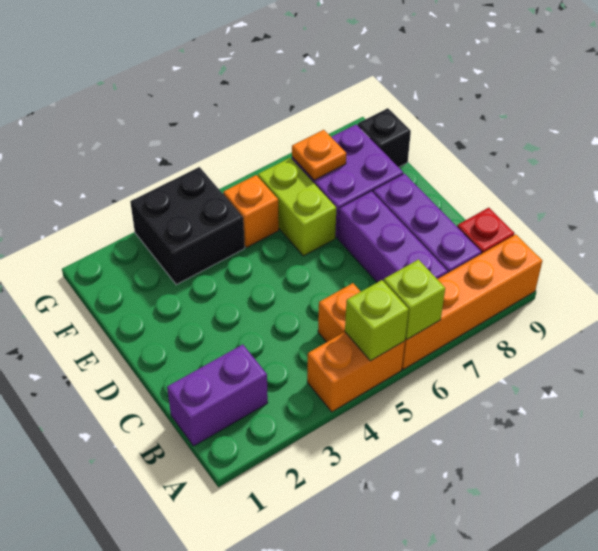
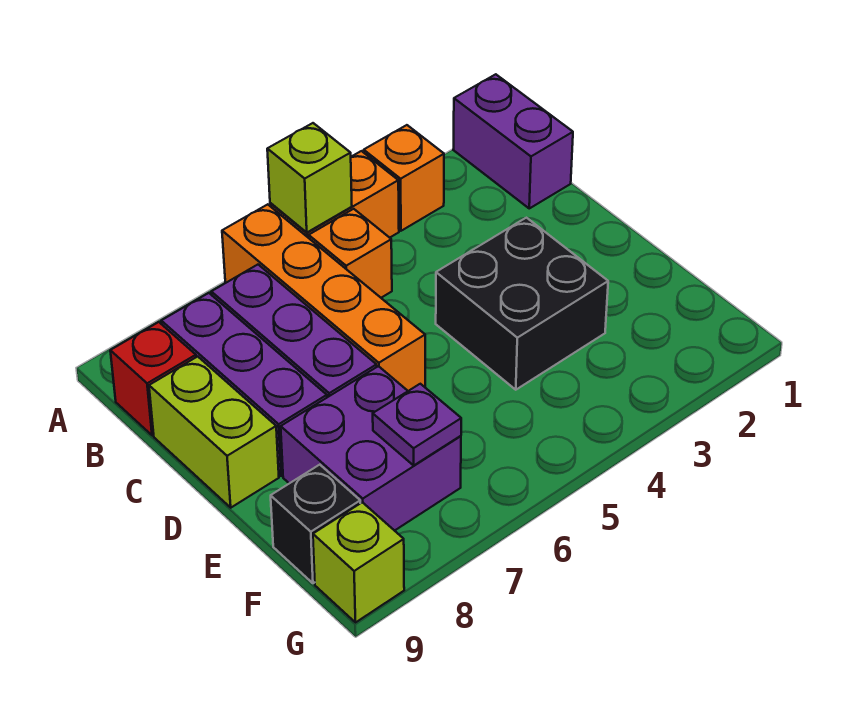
orange 1x4 brick [402,234,542,369] -> orange 1x4 brick turned to [222,204,425,391]
lime 1x1 brick [384,260,445,339] -> lime 1x1 brick moved to [313,502,404,622]
purple 1x2 brick [167,344,268,446] -> purple 1x2 brick turned to [453,74,573,208]
lime 1x2 brick [258,158,336,256] -> lime 1x2 brick moved to [149,357,279,508]
black 2x2 brick [130,167,245,285] -> black 2x2 brick moved to [436,218,608,390]
orange 1x1 brick [223,175,279,248] -> orange 1x1 brick moved to [364,125,444,231]
orange 1x1 plate [292,130,346,180] -> purple 1x1 plate [373,384,461,465]

